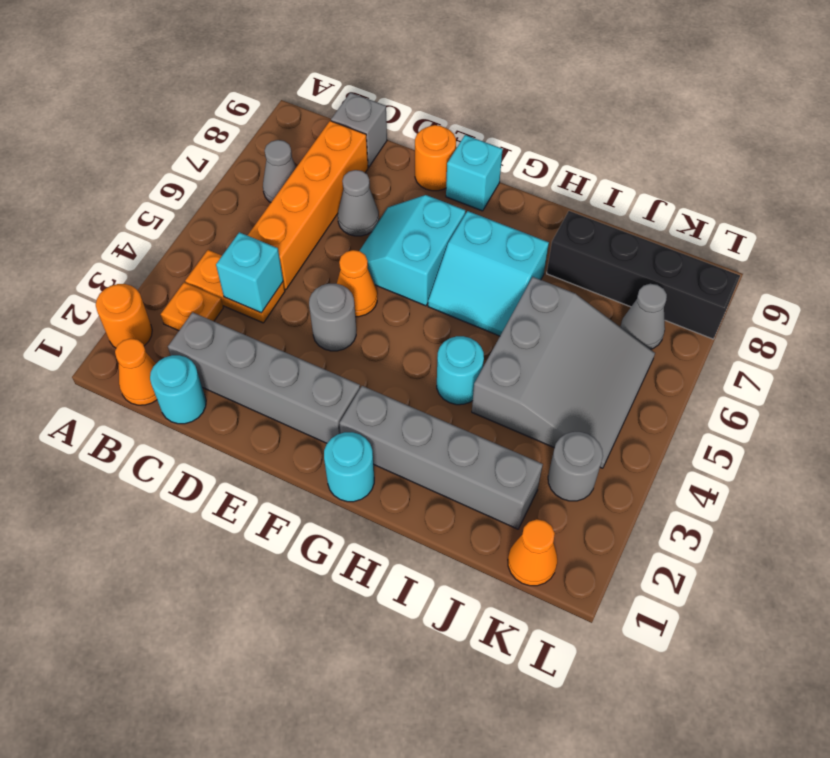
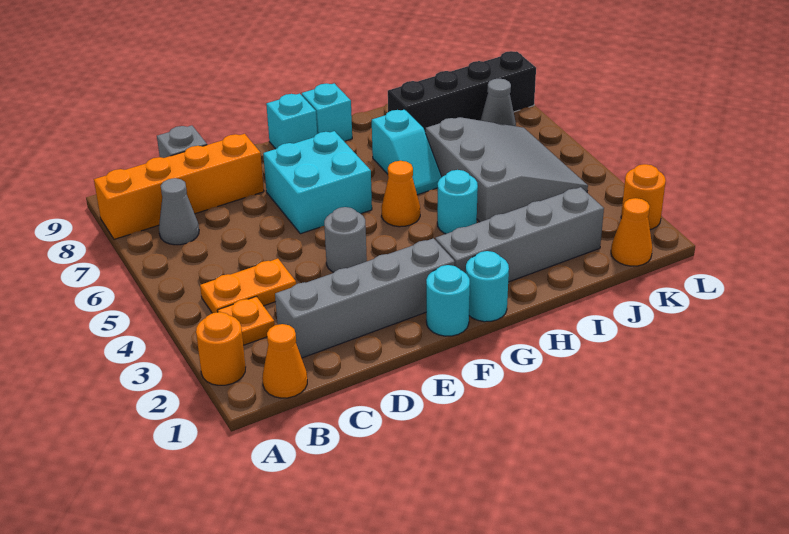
cyan 1x1 round brick [150,355,206,424] -> cyan 1x1 round brick moved to [426,265,470,336]
cyan 1x1 brick [216,232,283,313] -> cyan 1x1 brick moved to [302,83,352,141]
orange 1x4 brick [248,121,368,290] -> orange 1x4 brick turned to [94,134,264,239]
grey 1x1 cone [338,170,379,236] -> none
orange 1x1 cone [337,250,377,317] -> orange 1x1 cone moved to [382,161,420,227]
cyan 2x2 slope [360,195,465,306] -> cyan 2x2 brick [263,131,372,234]
orange 1x1 round brick [415,125,456,191] -> orange 1x1 round brick moved to [621,164,666,229]
cyan 2x2 slope [428,211,549,336] -> cyan 1x2 slope [372,109,442,195]
grey 1x1 round brick [548,432,603,501] -> none

